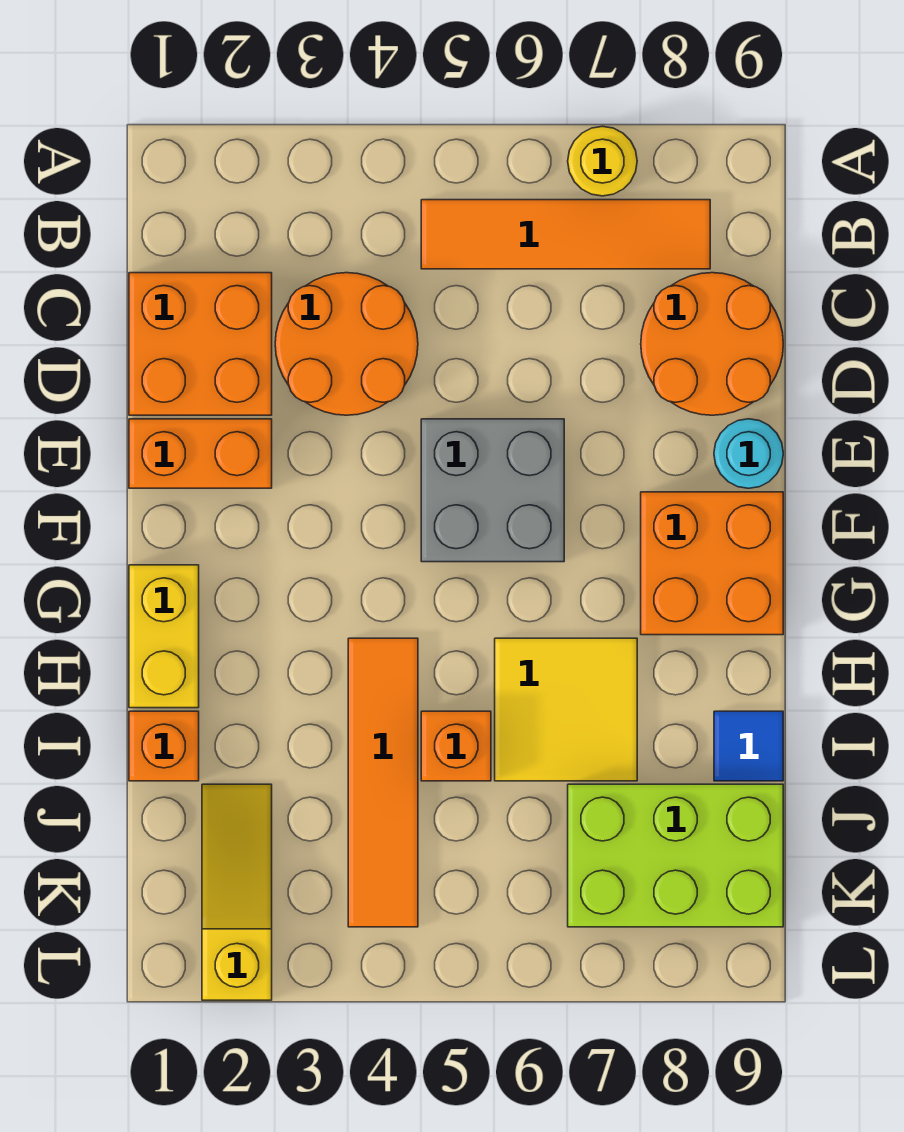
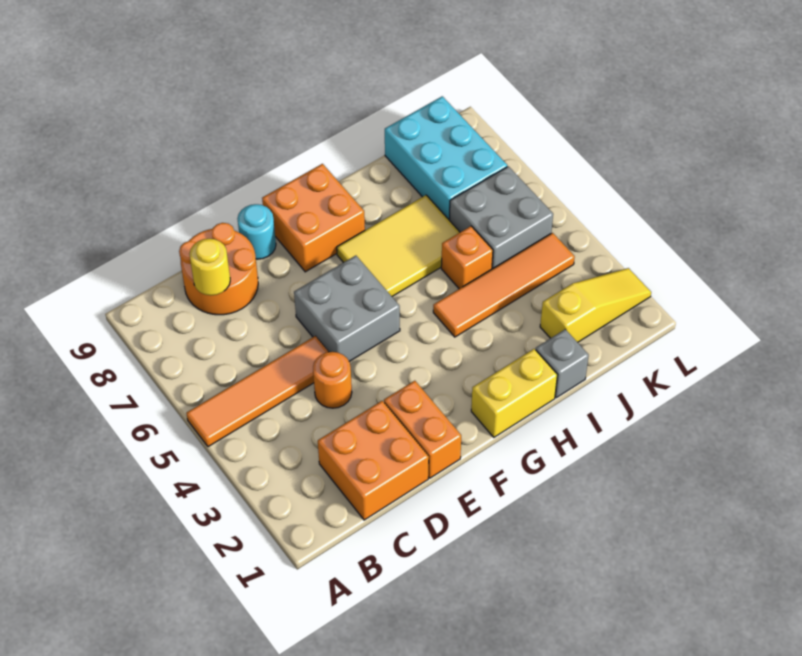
yellow 1x1 round brick [568,126,637,196] -> yellow 1x1 round brick moved to [189,239,230,295]
orange 1x4 tile [421,200,710,269] -> orange 1x4 tile turned to [186,336,329,447]
orange 2x2 round brick [275,273,418,415] -> orange 1x1 round brick [313,352,352,408]
yellow 2x2 tile [495,638,637,781] -> yellow 2x3 tile [337,195,460,296]
orange 1x1 brick [129,711,199,781] -> grey 1x1 brick [536,329,589,398]
blue 1x1 tile [714,711,783,781] -> none
yellow 1x3 slope [202,784,272,1000] -> yellow 1x3 slope turned to [540,268,651,342]
none -> grey 2x2 brick [449,166,553,269]
lime 2x3 brick [568,784,783,927] -> cyan 2x3 brick [385,96,507,219]

